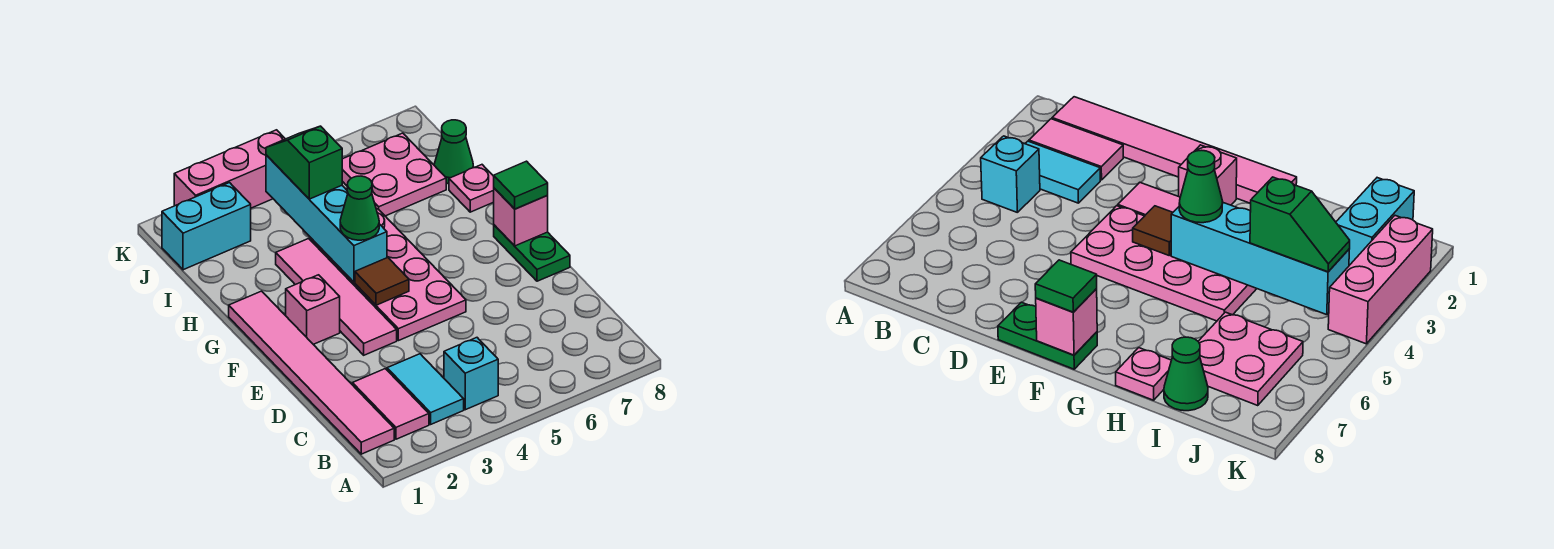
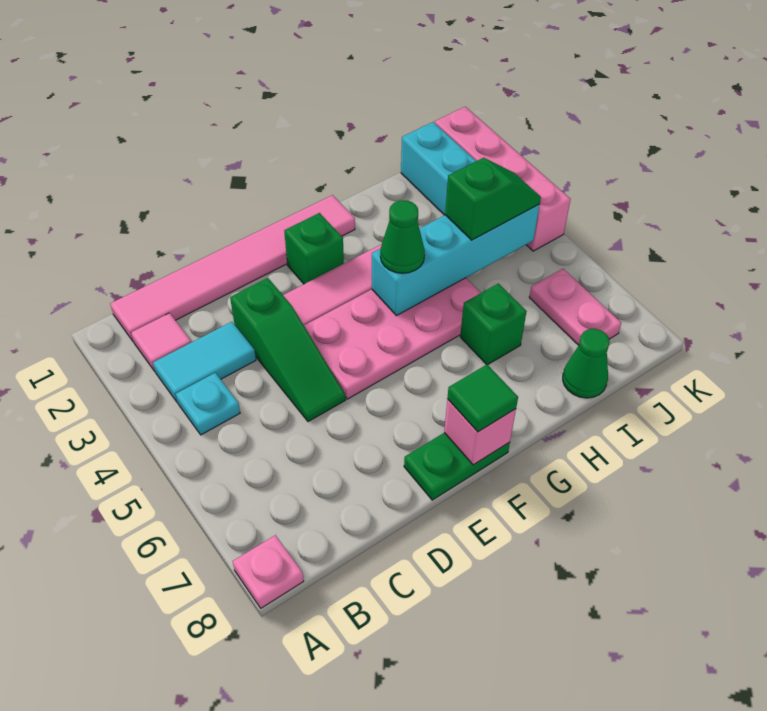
pink 1x2 tile [352,369,429,439] -> pink 1x1 tile [131,313,191,371]
cyan 1x1 brick [444,338,498,410] -> cyan 1x1 plate [176,373,240,435]
none -> green 1x3 slope [230,278,346,422]
pink 1x1 brick [286,275,340,344] -> green 1x1 brick [284,213,344,284]
brown 1x1 tile [355,258,409,305] -> none
none -> green 1x1 brick [460,283,527,365]
pink 1x1 plate [449,165,494,212] -> pink 1x1 plate moved to [233,535,304,608]
pink 2x2 plate [342,133,446,216] -> pink 1x2 plate [529,269,621,345]
pink 1x3 brick [174,130,285,208] -> pink 1x4 brick [435,107,571,251]

